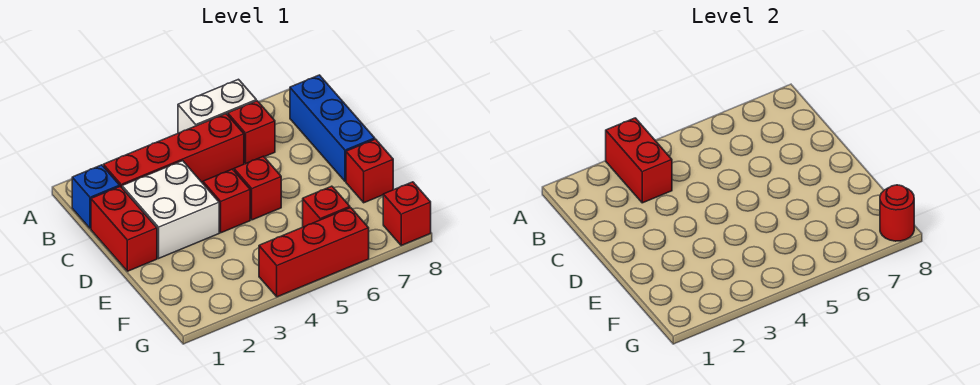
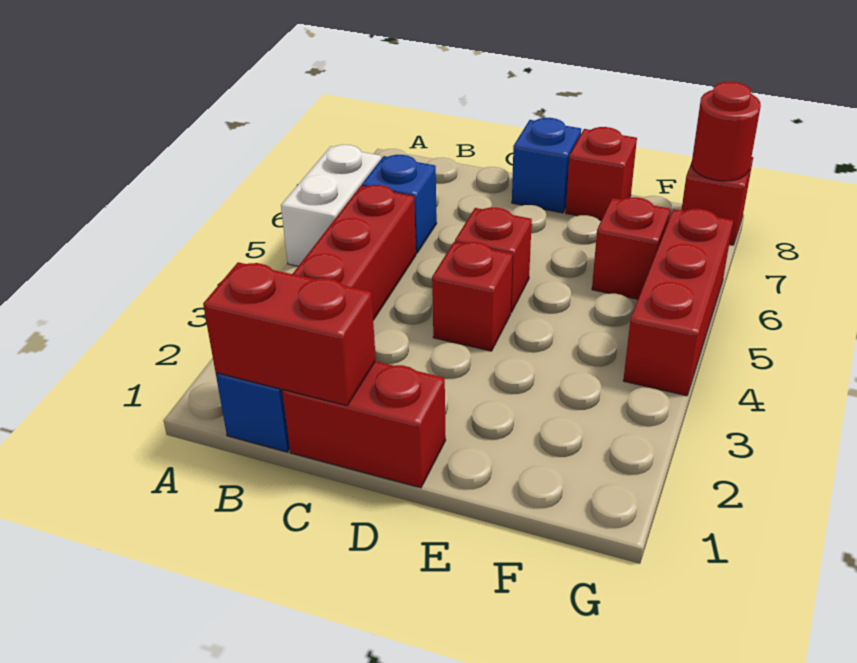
red 1x2 brick [606,118,672,203] -> red 1x2 brick moved to [203,262,376,406]
red 1x1 brick [228,101,275,164] -> blue 1x1 brick [362,155,437,253]
blue 1x3 brick [290,75,375,181] -> blue 1x1 brick [512,118,581,213]
white 2x2 brick [122,161,219,258] -> none

